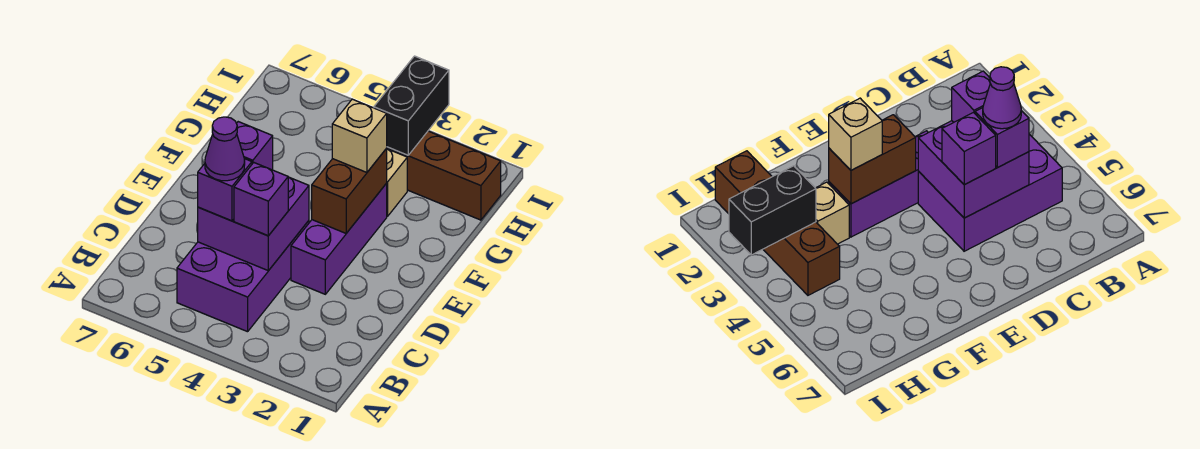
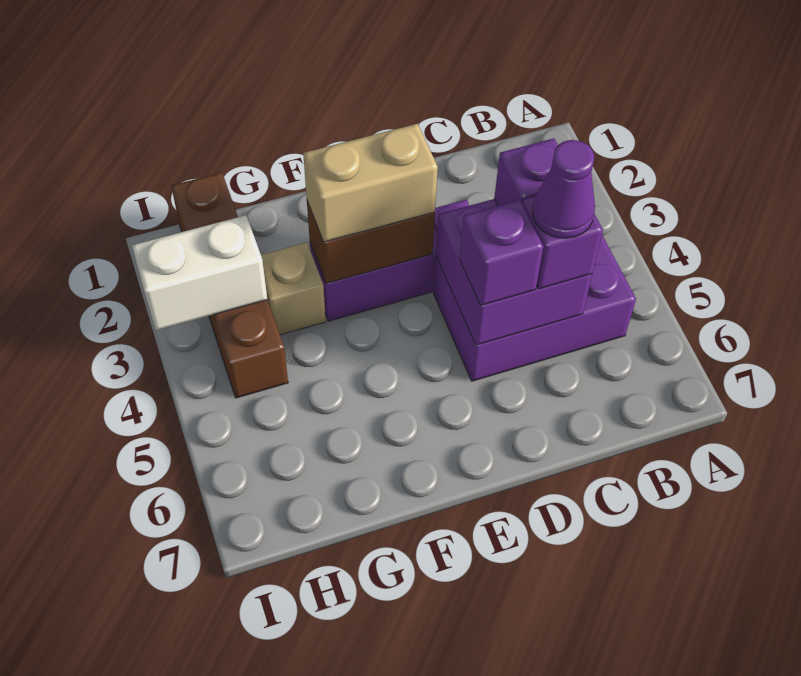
tan 1x1 brick [332,99,387,172] -> tan 1x2 brick [303,124,438,242]
black 1x2 brick [374,56,449,155] -> white 1x2 brick [132,215,267,330]

